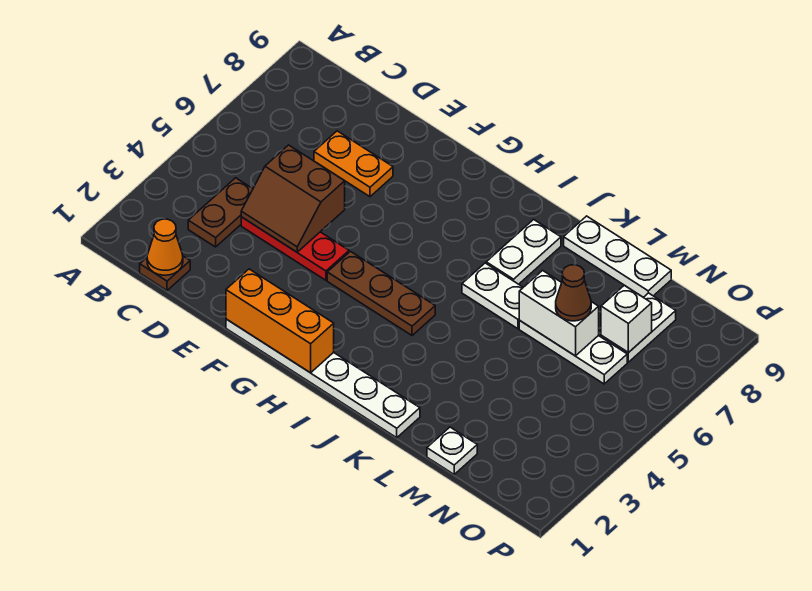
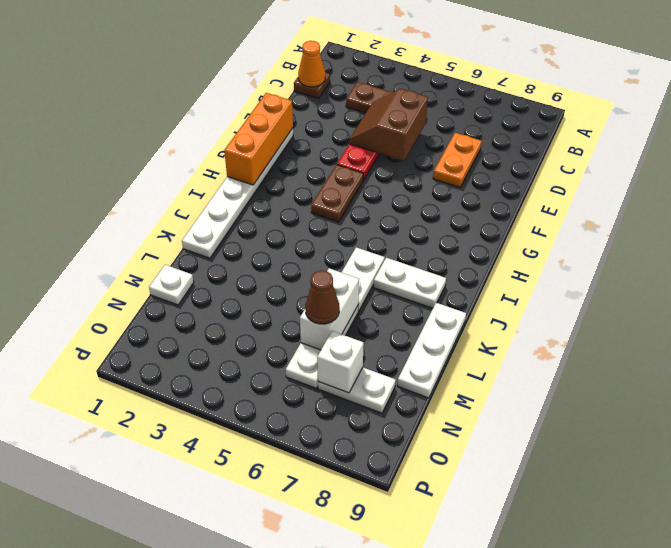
brown 1x3 plate [327,252,435,336] -> brown 1x2 plate [311,165,363,222]

